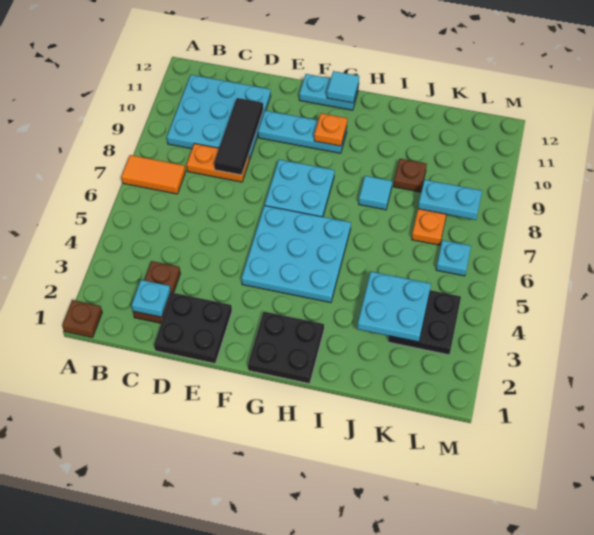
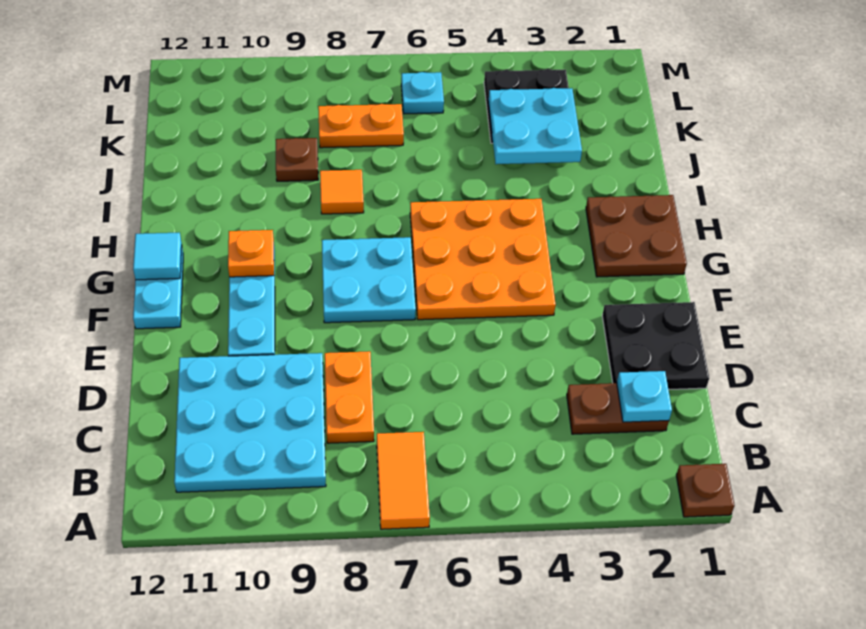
black 1x3 tile [214,98,263,175] -> none
cyan 3x3 plate [241,206,351,303] -> orange 3x3 plate [410,199,556,320]
black 2x2 plate [248,312,324,384] -> brown 2x2 plate [586,195,687,277]
cyan 1x1 tile [359,176,392,210] -> orange 1x1 tile [320,170,364,214]
cyan 1x2 plate [418,180,482,220] -> none

